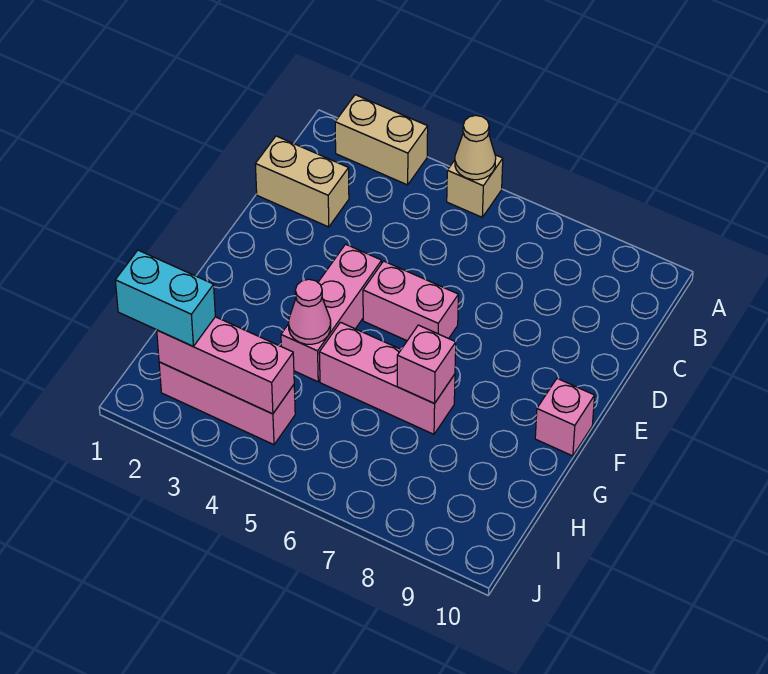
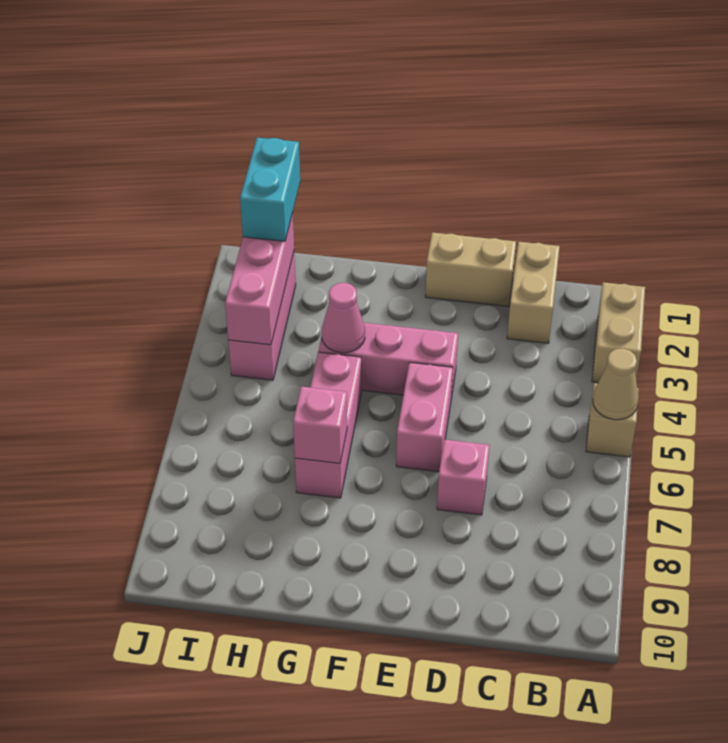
none -> tan 1x2 brick [425,233,516,306]
pink 1x1 brick [535,379,595,456] -> pink 1x1 brick moved to [437,440,489,515]

